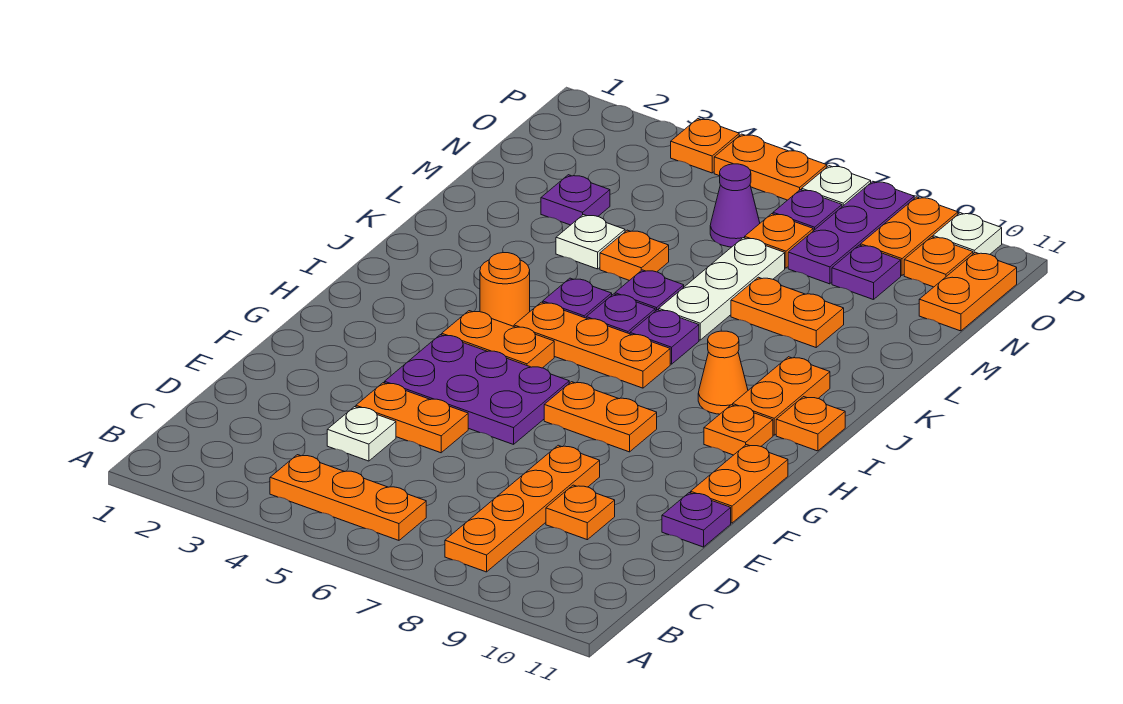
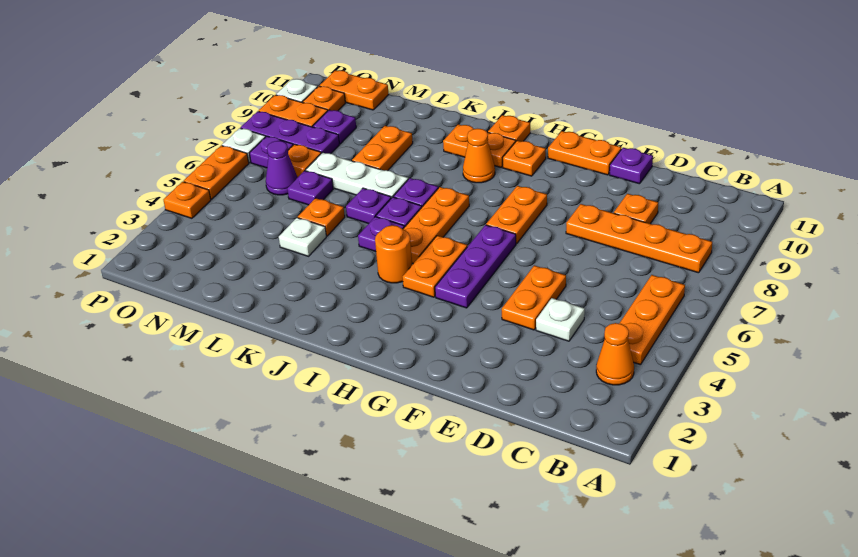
none -> orange 1x1 cone [596,323,634,385]
purple 2x3 plate [385,335,569,444] -> purple 1x3 plate [435,225,516,308]
purple 1x1 plate [541,175,610,225] -> purple 1x1 plate moved to [287,171,333,205]

